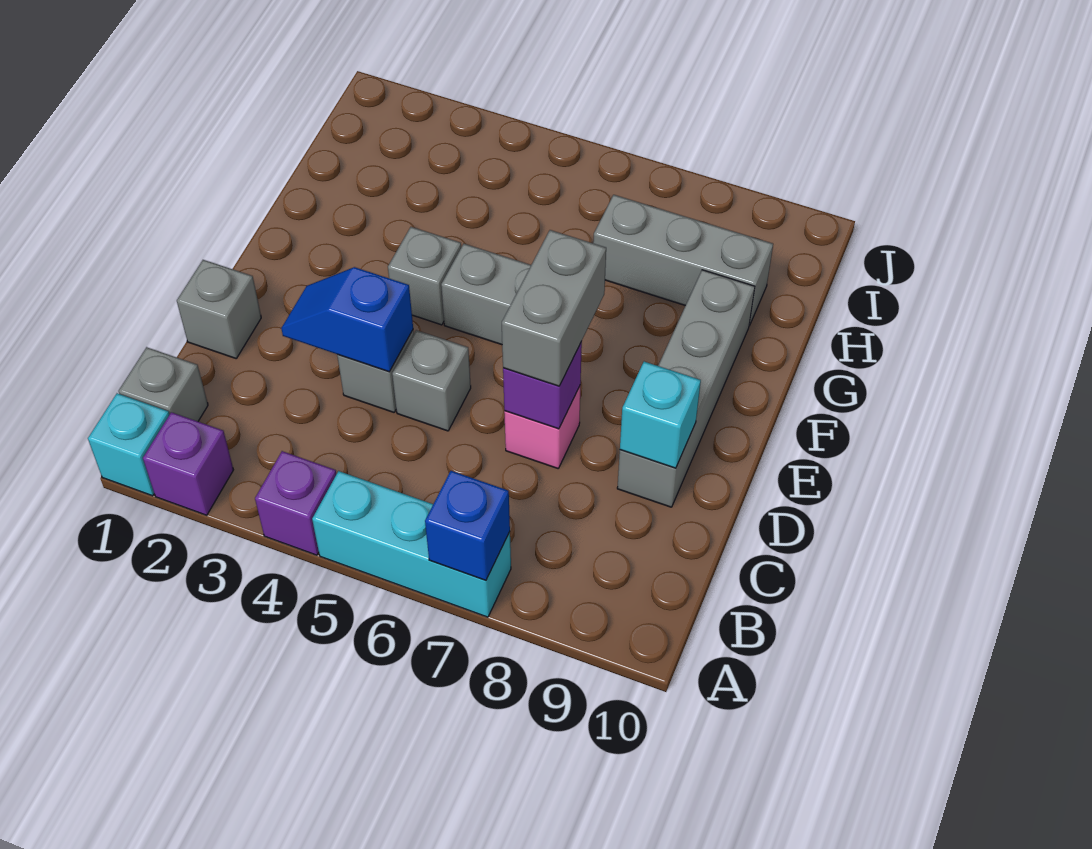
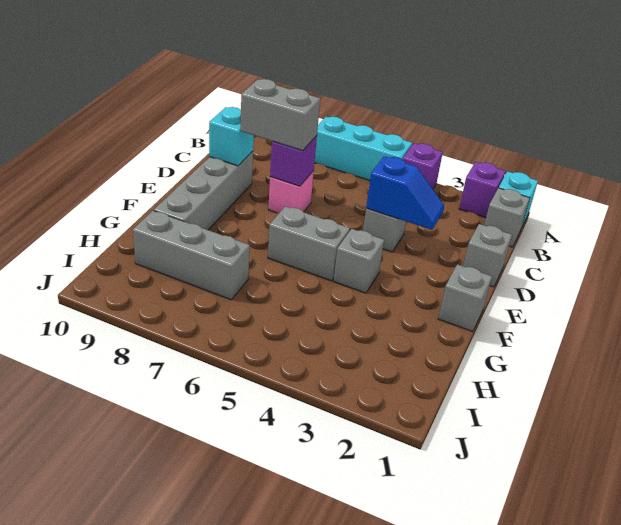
blue 1x1 brick [425,471,510,581] -> none
grey 1x1 brick [392,330,471,431] -> grey 1x1 brick moved to [438,264,492,332]
grey 1x2 brick [502,230,606,386] -> grey 1x2 brick turned to [240,79,320,151]

